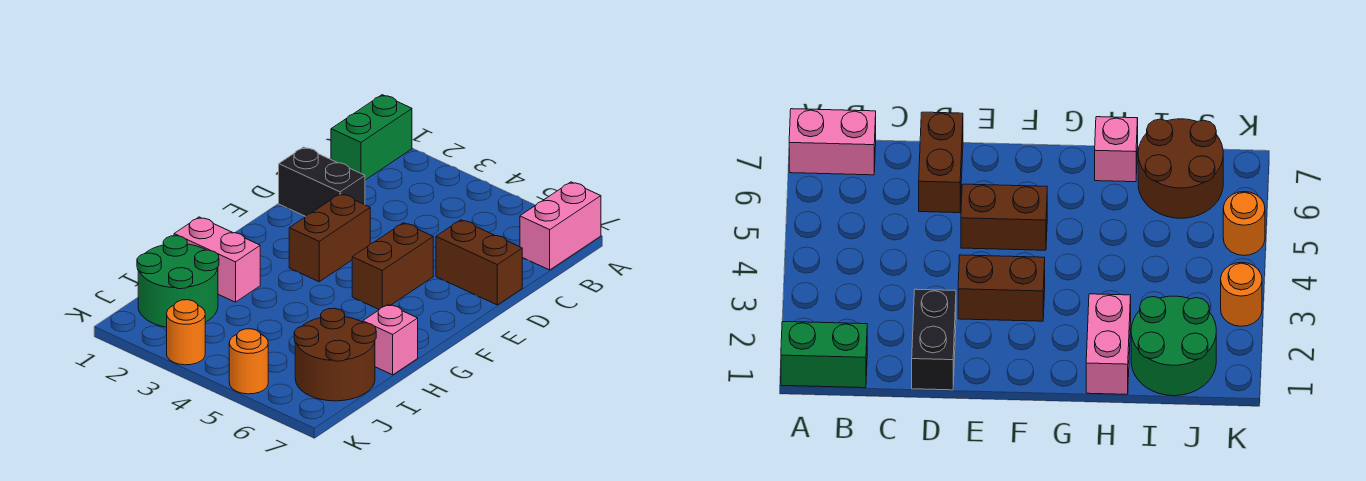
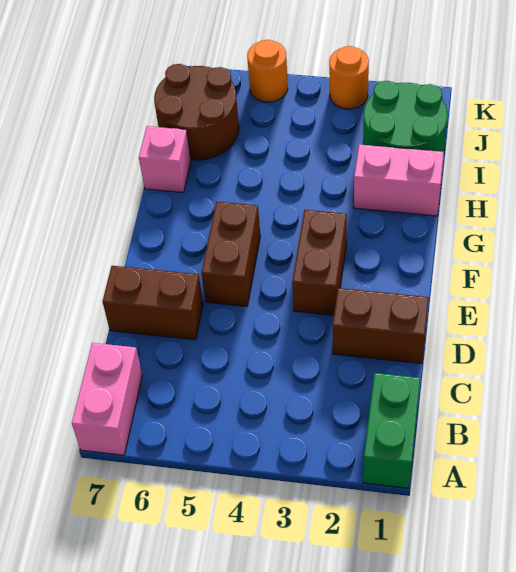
black 1x2 brick [279,147,365,216] -> brown 1x2 brick [332,288,429,363]

